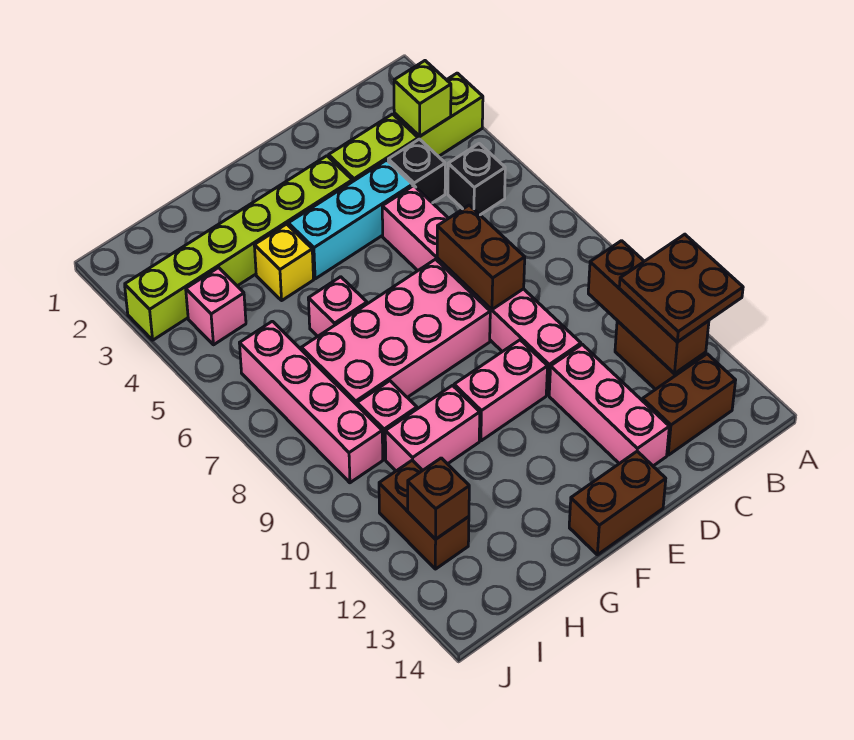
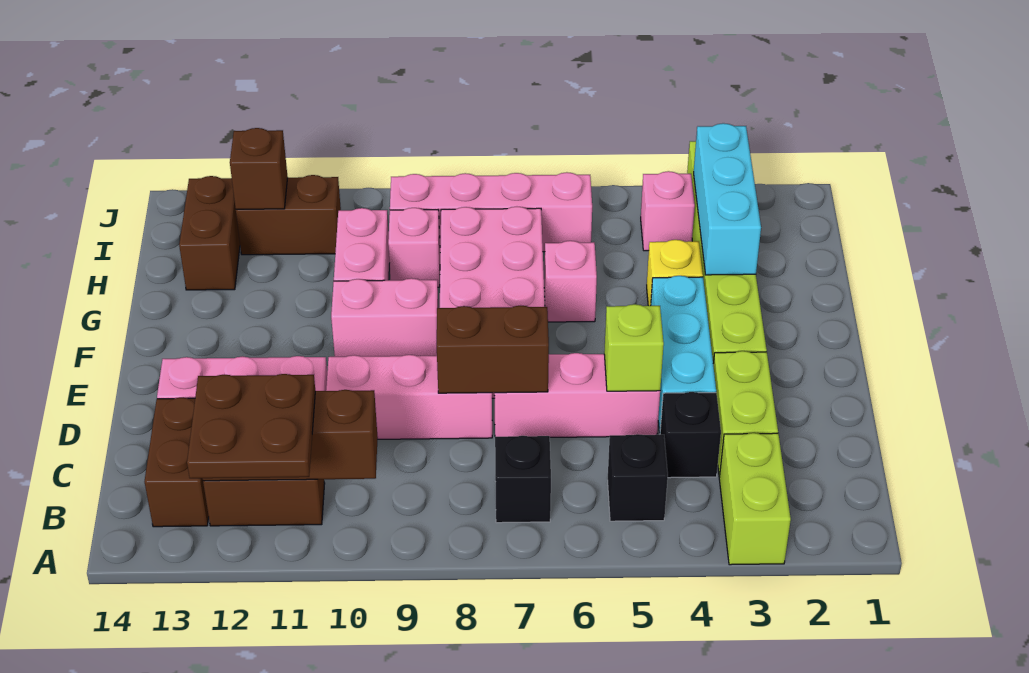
lime 1x1 brick [394,61,451,136] -> lime 1x1 brick moved to [604,304,664,391]
none -> black 1x1 brick [495,436,551,523]
pink 1x2 brick [454,340,548,441] -> pink 1x2 brick turned to [331,278,438,357]
brown 1x2 brick [569,451,666,555] -> brown 1x2 brick moved to [179,176,240,290]
none -> cyan 1x3 brick [694,123,761,275]

